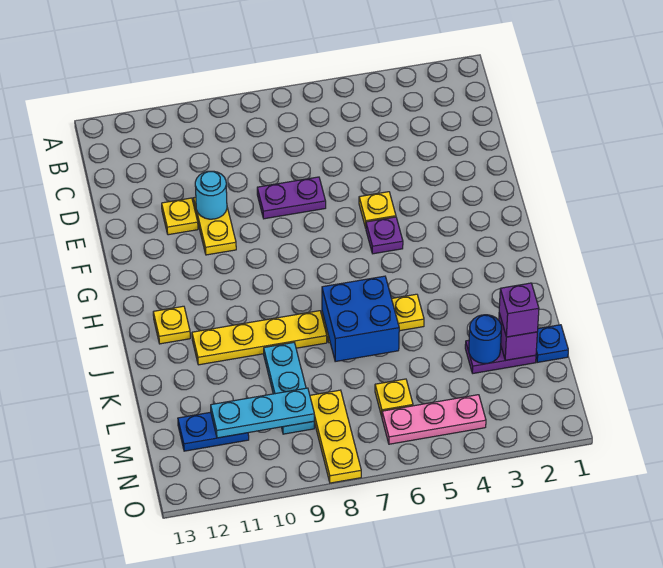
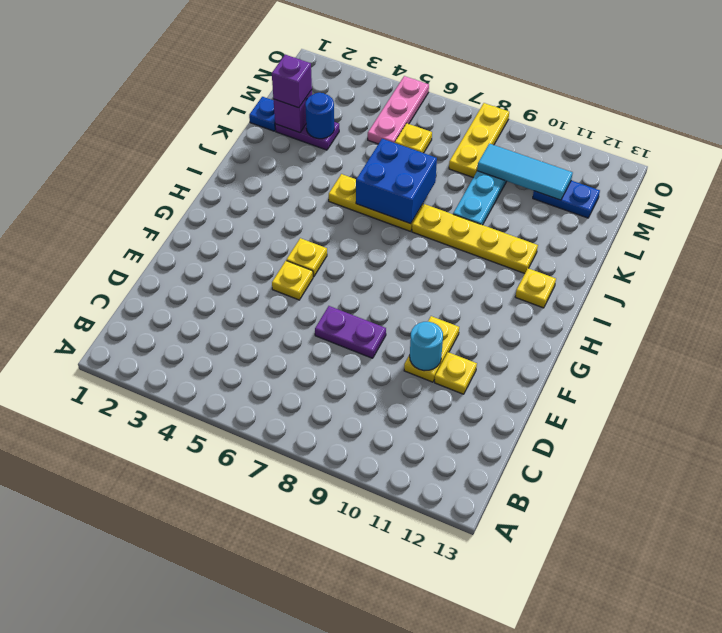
purple 1x1 plate [366,217,403,254] -> yellow 1x1 plate [287,238,327,277]
cyan 1x3 plate [211,388,314,438] -> cyan 1x3 tile [477,144,573,200]
pink 1x3 plate [382,395,486,444] -> pink 1x3 plate turned to [368,76,429,144]

